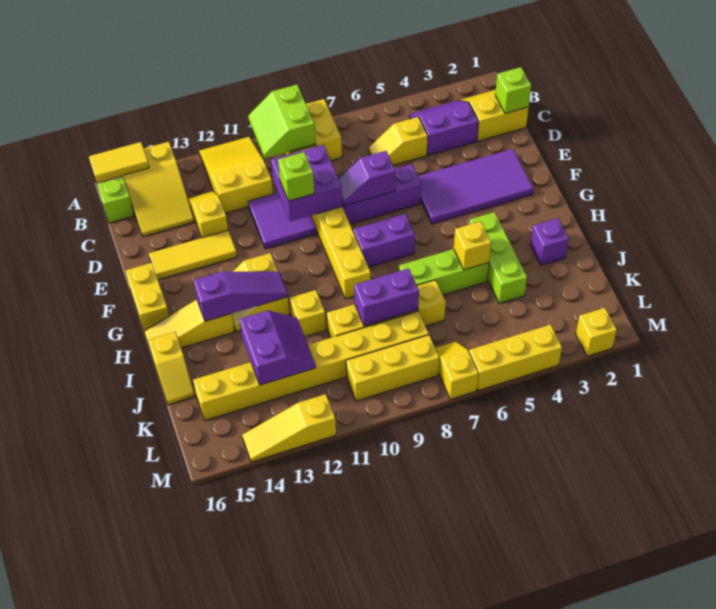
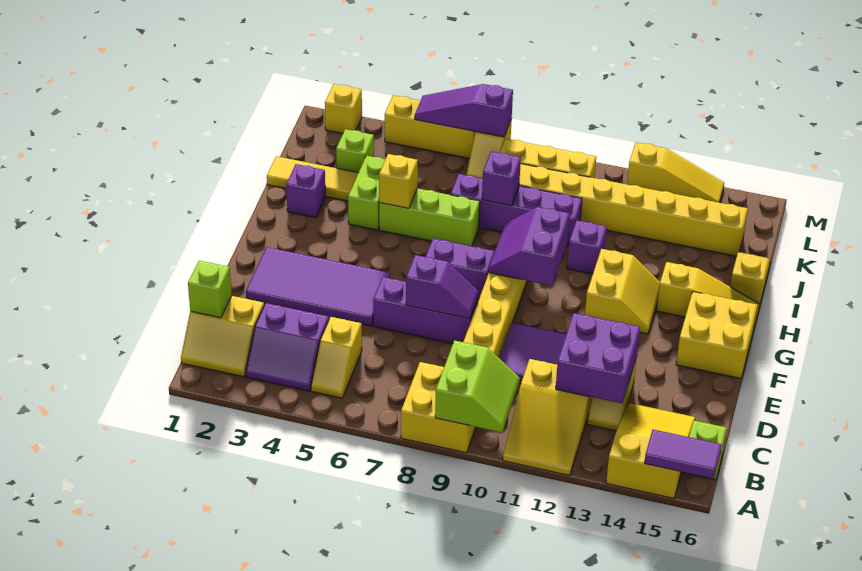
yellow 1x2 tile [89,142,149,182] -> purple 1x2 tile [644,430,722,479]
yellow 1x2 slope [369,117,428,165] -> yellow 1x2 slope turned to [311,317,362,398]
purple 2x2 brick [271,145,342,221] -> purple 2x2 brick moved to [556,313,640,403]
lime 1x1 brick [278,152,314,201] -> lime 1x1 brick moved to [336,129,374,173]
yellow 1x3 tile [149,230,237,280] -> yellow 1x3 tile moved to [267,156,358,201]
yellow 1x2 brick [126,263,169,331] -> yellow 2x2 brick [676,292,757,378]
lime 1x3 brick [469,212,527,304] -> lime 1x2 brick [348,156,385,230]
purple 1x3 slope [194,271,288,321] -> purple 1x3 slope moved to [415,84,513,137]
yellow 1x1 brick [290,290,326,337] -> purple 1x1 brick [567,220,607,274]
yellow 1x4 brick [327,280,446,338] -> purple 1x4 brick [450,174,582,246]
purple 1x2 brick [354,268,419,326] -> purple 1x1 brick [482,151,521,206]
purple 2x2 slope [240,310,316,385] -> purple 2x2 slope moved to [489,207,569,286]

